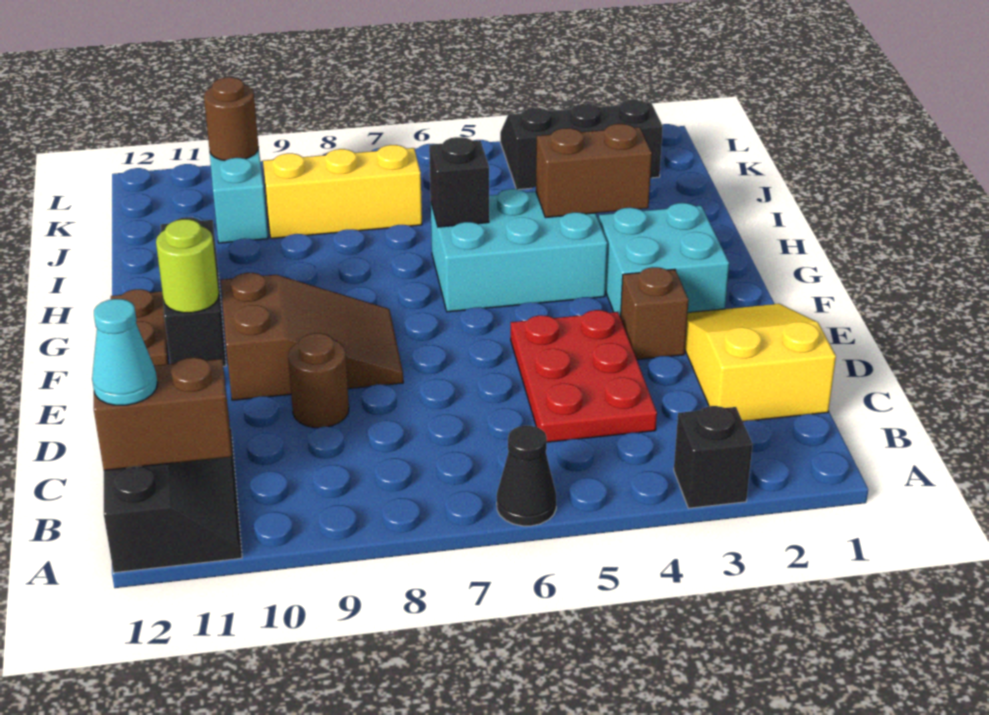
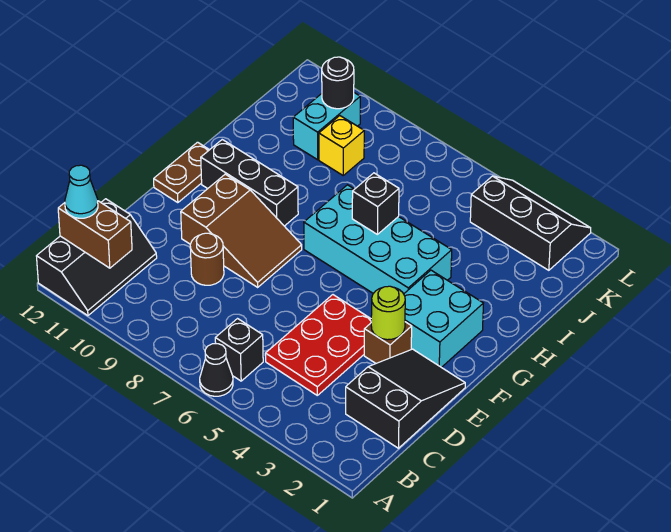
black 1x1 brick [674,406,753,508] -> black 1x1 brick moved to [215,319,263,381]
yellow 2x3 slope [685,304,836,421] -> black 2x3 slope [346,349,465,448]
black 1x3 brick [161,217,226,366] -> black 1x3 brick turned to [201,140,298,226]
lime 1x1 round brick [156,219,219,313] -> lime 1x1 round brick moved to [371,286,405,340]
cyan 2x3 brick [431,189,607,312] -> cyan 2x4 brick [304,185,452,294]
brown 1x2 brick [536,124,652,218] -> none
yellow 1x3 brick [263,145,422,238] -> yellow 1x1 brick [319,116,364,175]
brown 1x1 round brick [204,77,259,160] -> black 1x1 round brick [322,57,354,109]

